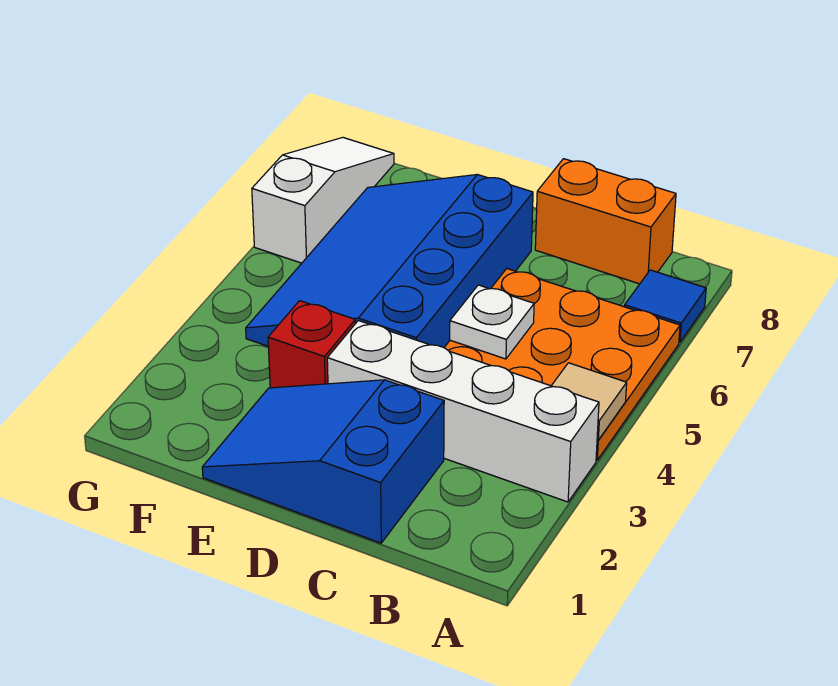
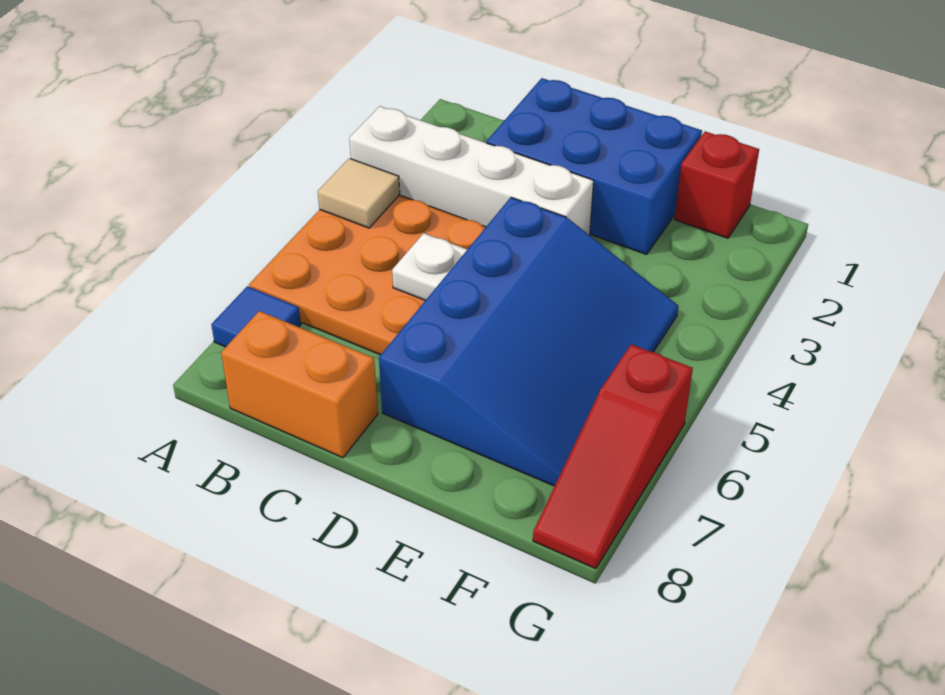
blue 2x3 slope [202,380,444,543] -> blue 2x3 brick [487,78,702,254]
red 1x1 brick [268,301,355,388] -> red 1x1 brick moved to [675,131,759,238]
white 1x3 slope [252,138,394,263] -> red 1x3 slope [533,344,693,569]

